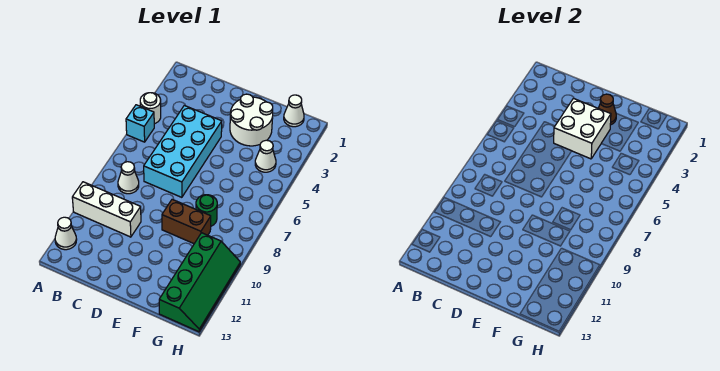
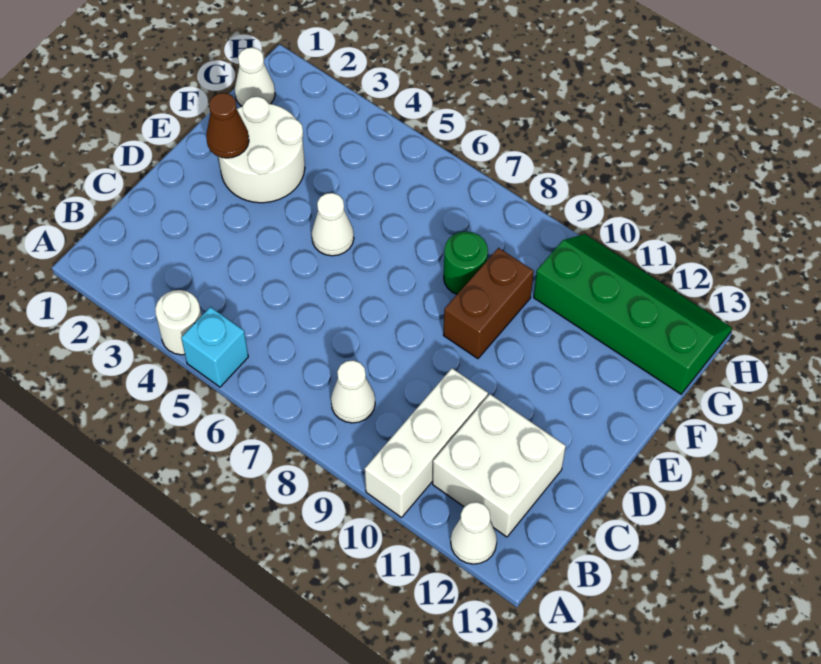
cyan 2x4 brick [144,106,222,197] -> none
white 2x2 brick [554,99,611,159] -> white 2x2 brick moved to [433,394,566,537]
white 1x1 cone [255,140,276,172] -> white 1x1 cone moved to [312,193,354,256]

